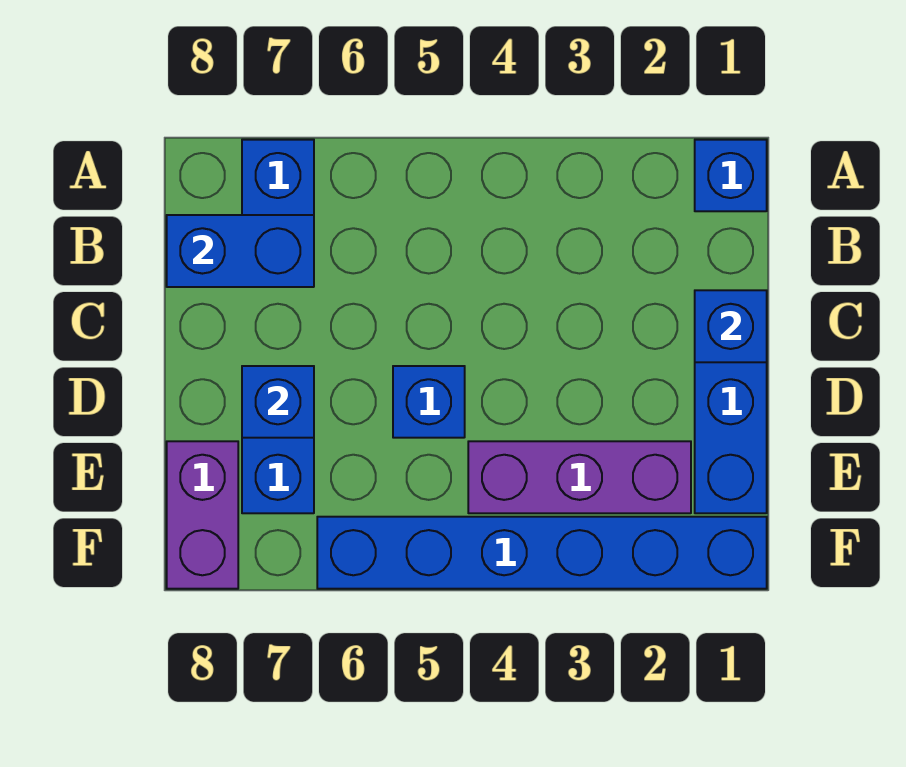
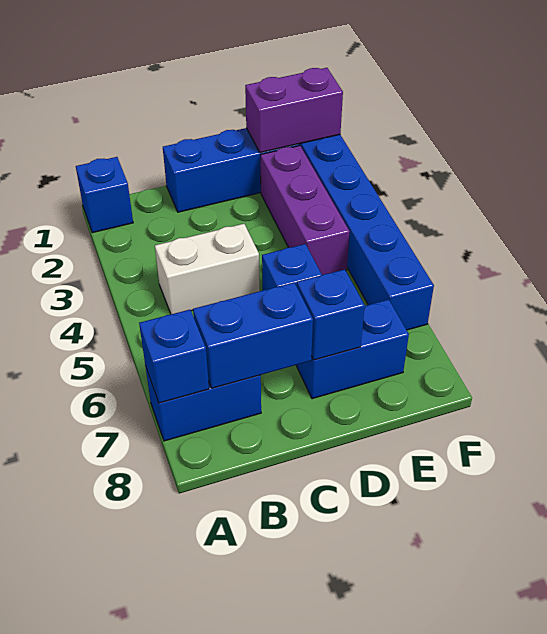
none -> white 1x2 brick [155,224,260,314]
blue 1x2 brick [167,215,314,287] -> blue 1x2 brick turned to [193,282,313,388]
blue 1x1 brick [695,290,767,362] -> blue 1x1 brick moved to [139,310,209,403]
purple 1x2 brick [167,441,238,589] -> purple 1x2 brick moved to [245,68,343,153]

